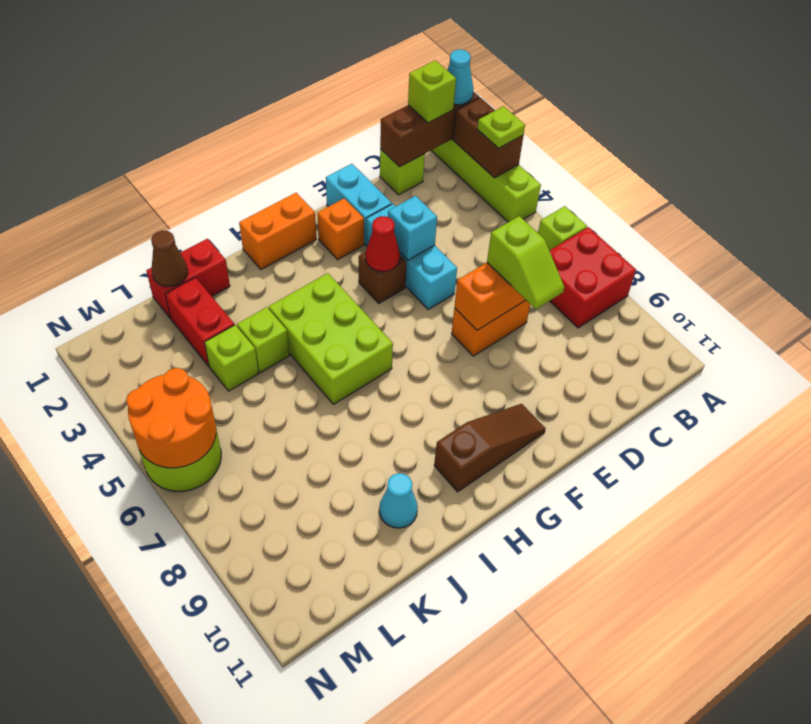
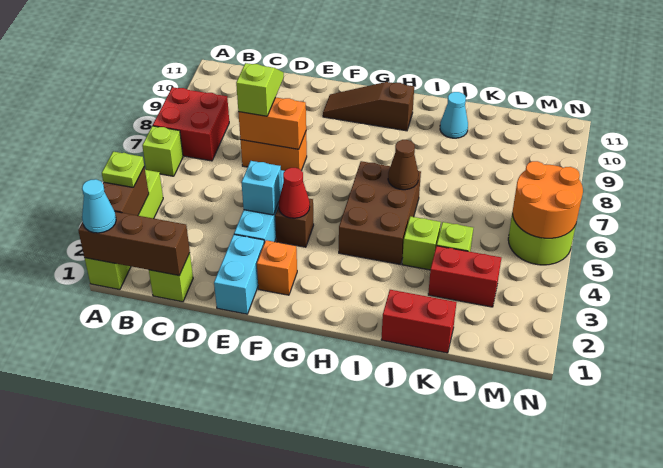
lime 1x1 brick [408,60,456,123] -> none
orange 1x2 brick [239,193,316,269] -> none
lime 2x3 brick [269,273,393,404] -> brown 2x3 brick [339,161,421,264]
brown 1x1 cone [151,230,188,287] -> brown 1x1 cone moved to [388,140,419,190]
red 1x2 brick [165,277,234,366] -> red 1x2 brick turned to [428,246,501,307]

